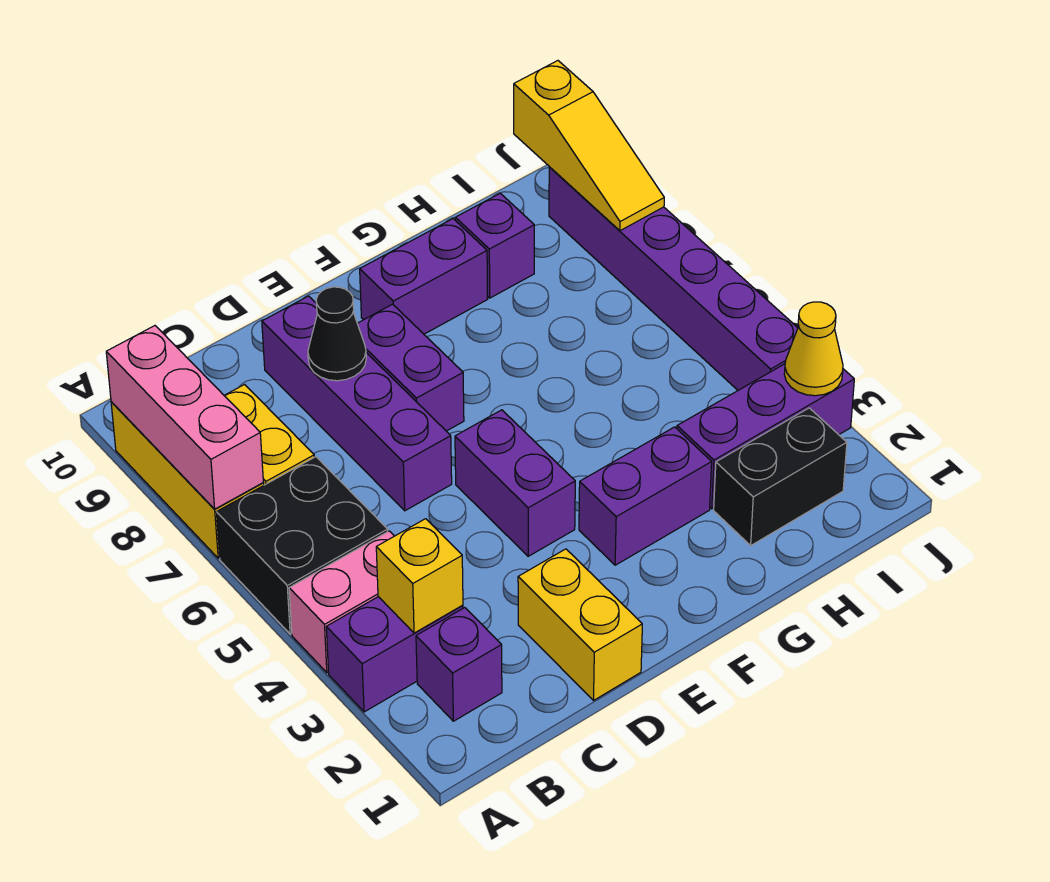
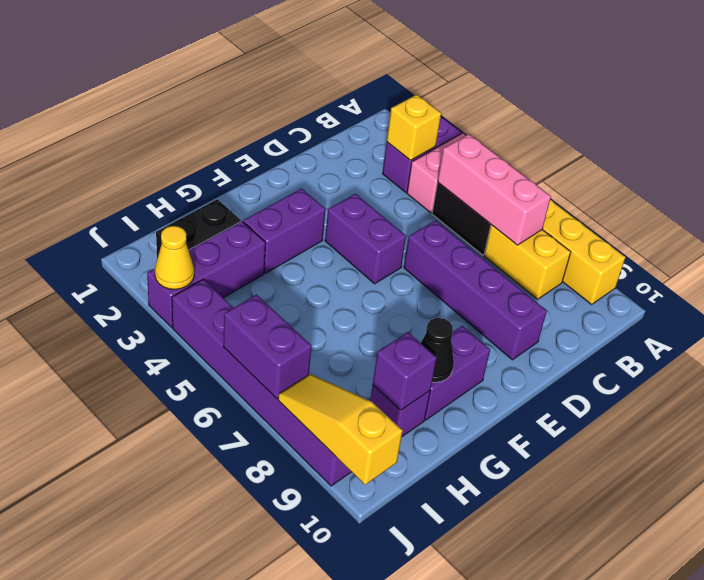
pink 1x3 brick [106,326,263,509] -> pink 1x3 brick moved to [438,134,551,245]
purple 1x1 brick [416,608,502,721] -> purple 1x1 brick moved to [373,332,437,410]
yellow 1x2 brick [518,549,642,700] -> none
black 1x1 cone [308,287,366,381] -> black 1x1 cone moved to [421,318,454,382]
purple 1x2 brick [357,304,464,431] -> purple 1x2 brick moved to [223,295,312,399]

